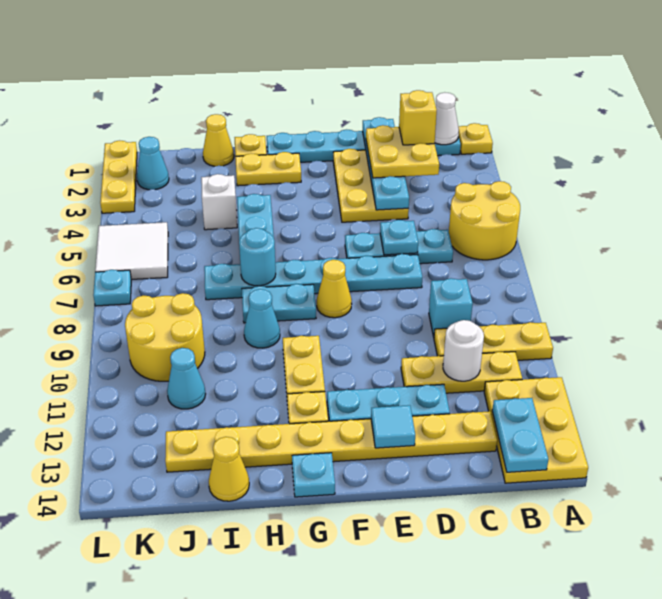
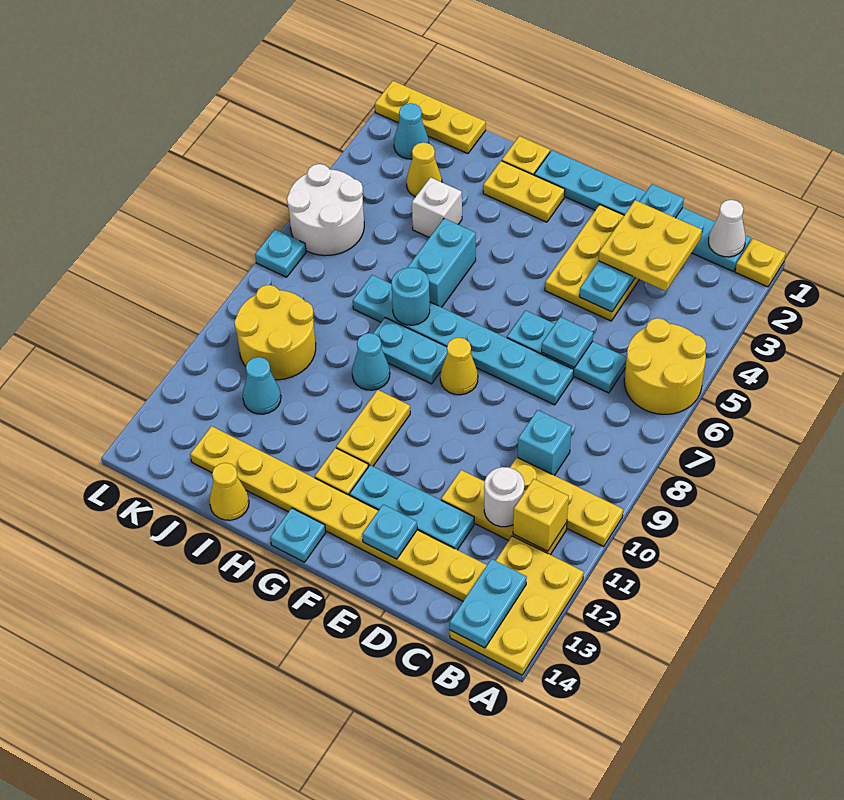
yellow 1x1 brick [399,90,437,145] -> yellow 1x1 brick moved to [513,479,569,551]
cyan 1x1 tile [371,405,415,448] -> cyan 1x1 plate [362,504,417,559]
yellow 1x1 cone [203,114,234,166] -> yellow 1x1 cone moved to [406,142,442,197]
white 2x2 tile [95,222,168,279] -> white 2x2 round brick [287,164,364,256]
yellow 1x3 plate [100,141,137,213] -> yellow 1x3 plate turned to [375,81,486,154]

